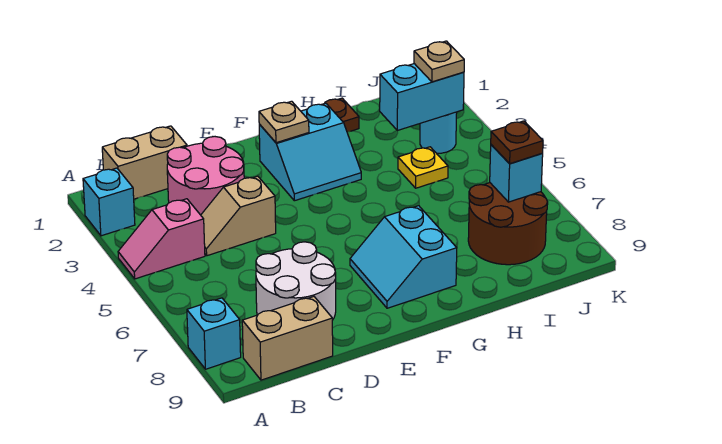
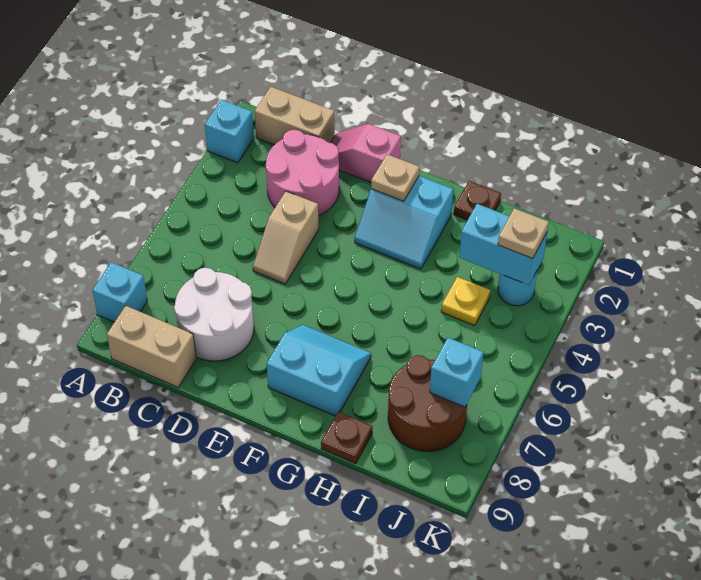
pink 1x2 slope [118,199,205,279] -> pink 1x2 slope moved to [331,124,401,182]
tan 1x2 slope [201,176,276,256] -> tan 1x2 slope turned to [253,191,319,284]
cyan 2x2 slope [350,206,457,308] -> cyan 2x2 slope turned to [267,325,371,416]
brown 1x1 plate [491,121,543,164] -> brown 1x1 plate moved to [321,412,373,464]

